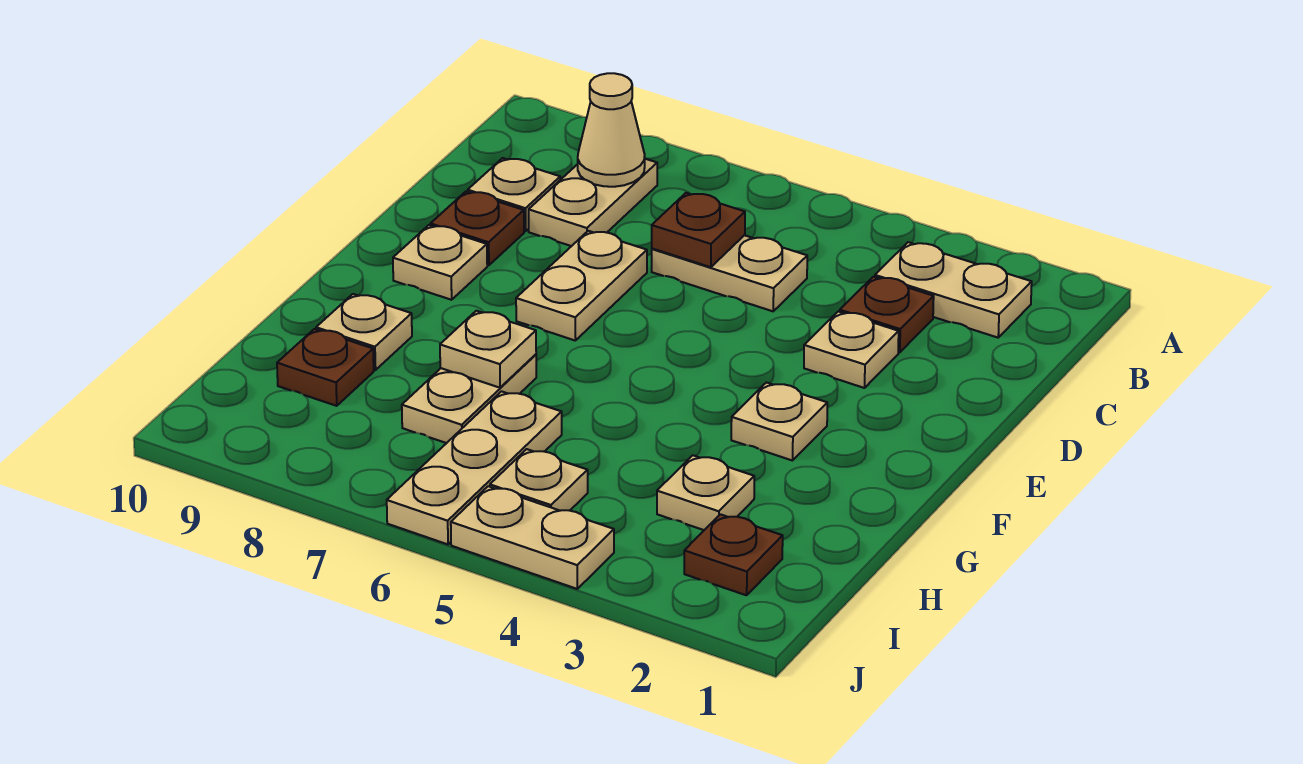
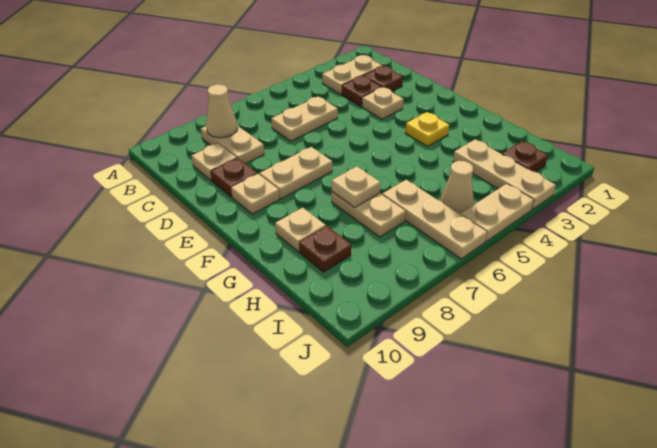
brown 1x1 plate [652,193,745,267] -> brown 1x1 plate moved to [364,66,403,91]
tan 1x2 plate [516,231,647,341] -> tan 1x2 plate turned to [259,147,332,199]
tan 1x1 plate [731,383,827,461] -> yellow 1x1 plate [405,112,449,146]
tan 1x1 plate [657,455,754,530] -> tan 1x3 plate [453,139,556,209]
tan 1x1 plate [490,449,588,511] -> tan 1x1 cone [440,161,474,214]

